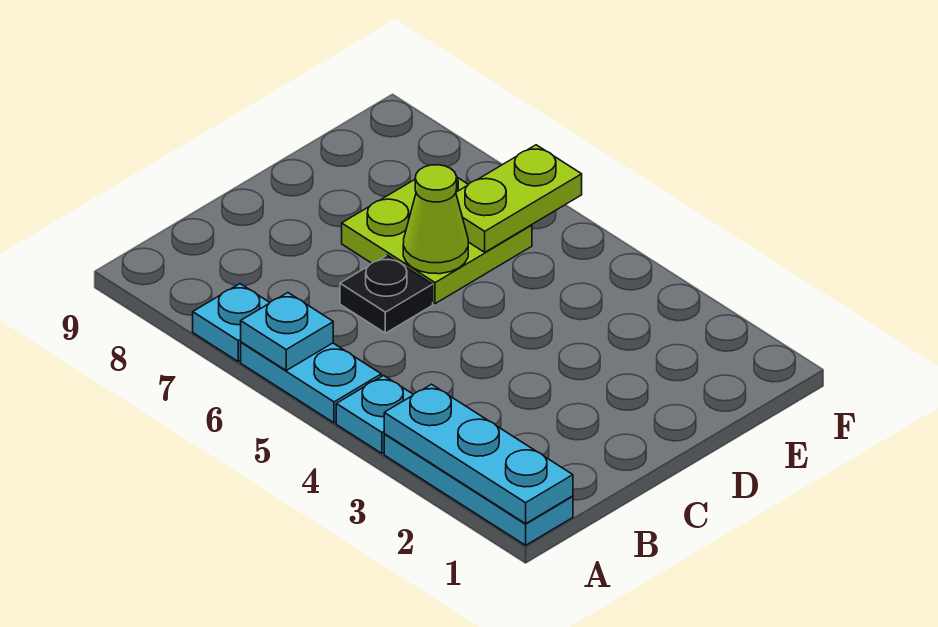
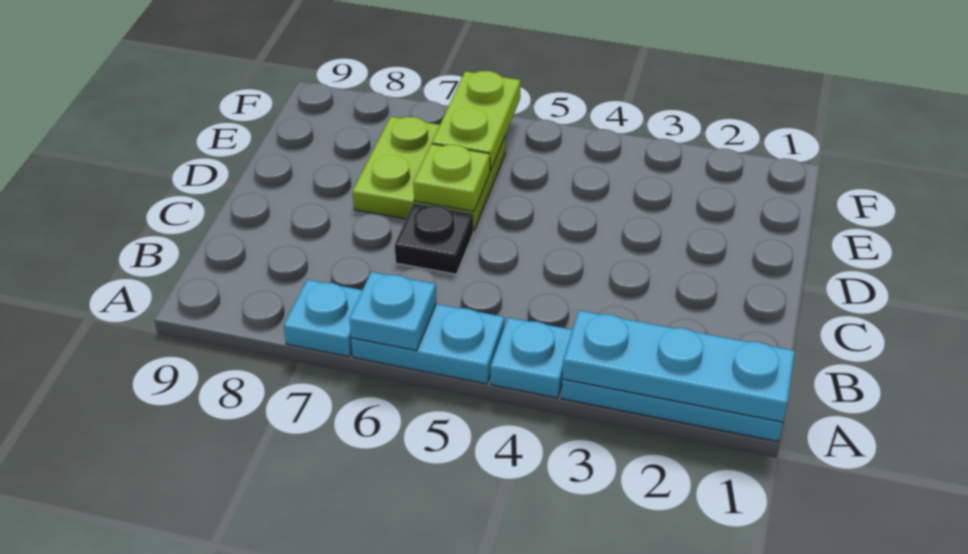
lime 1x1 cone [403,165,468,274] -> lime 1x1 plate [413,144,490,212]

